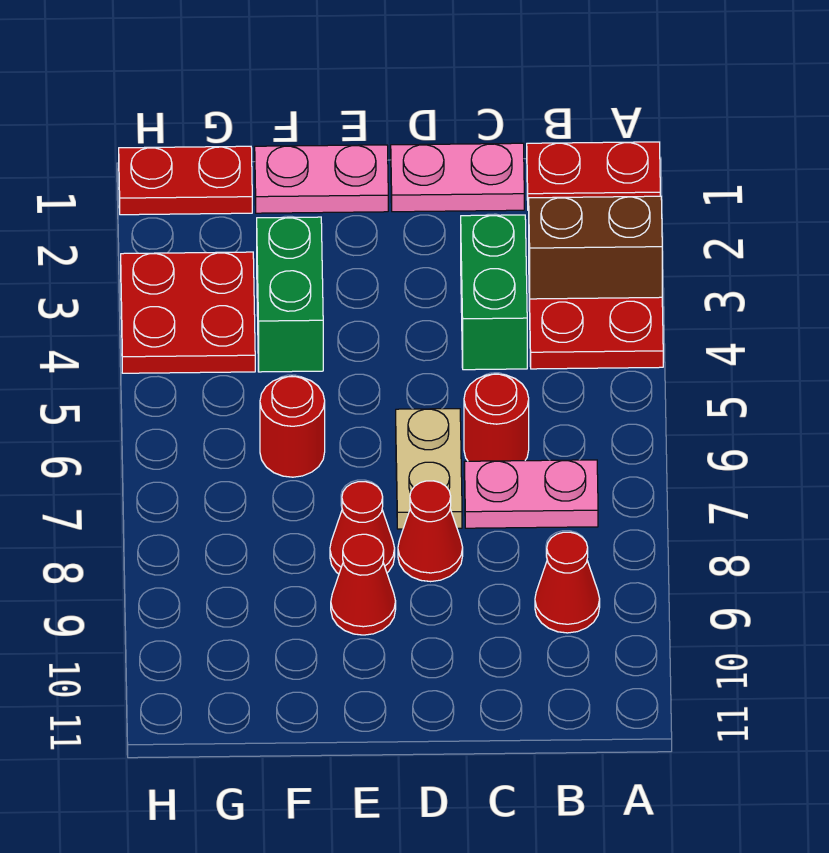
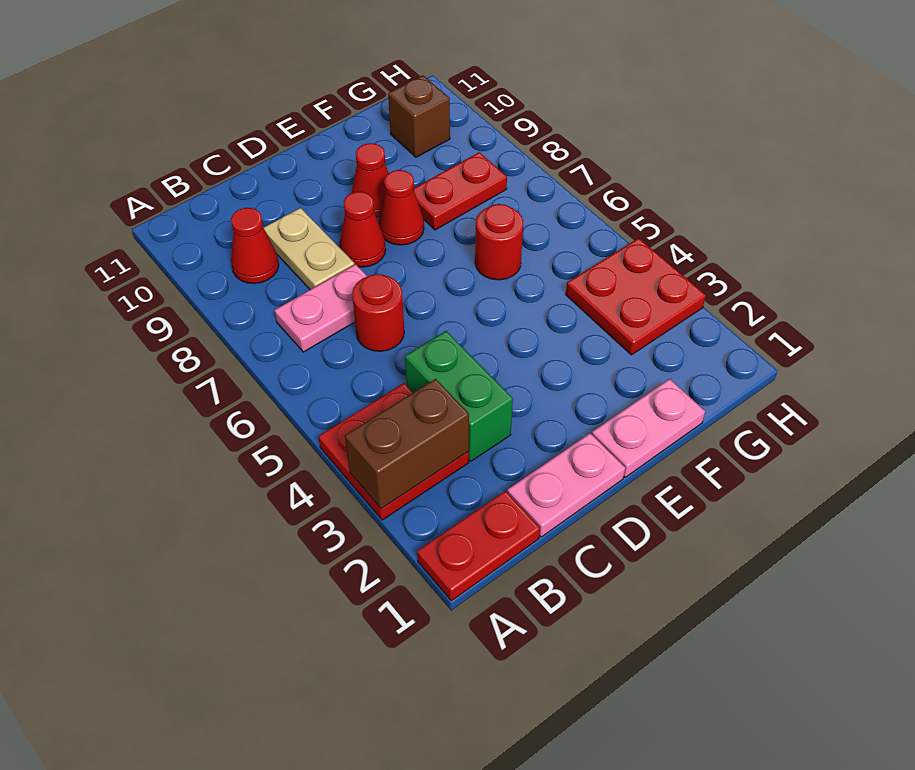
tan 1x2 plate [396,409,462,529] -> tan 1x2 plate moved to [264,208,354,290]
green 1x2 brick [257,217,323,372] -> none
red 1x2 plate [119,146,252,215] -> red 1x2 plate moved to [414,152,507,230]
none -> brown 1x1 brick [388,76,450,157]

